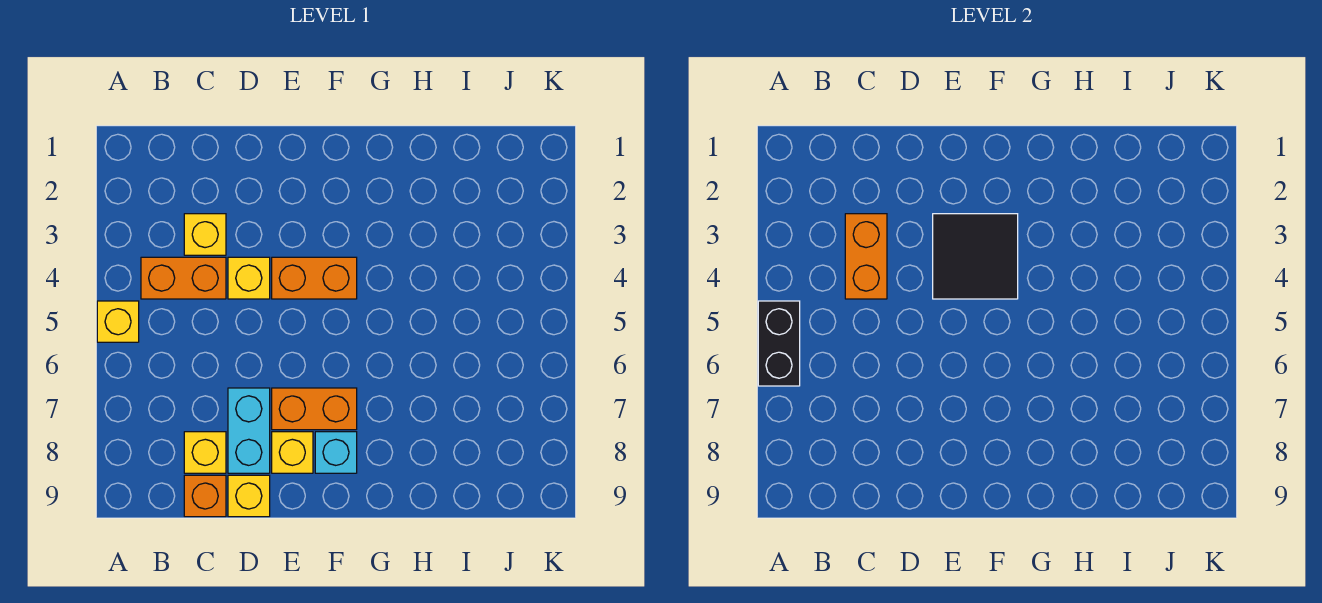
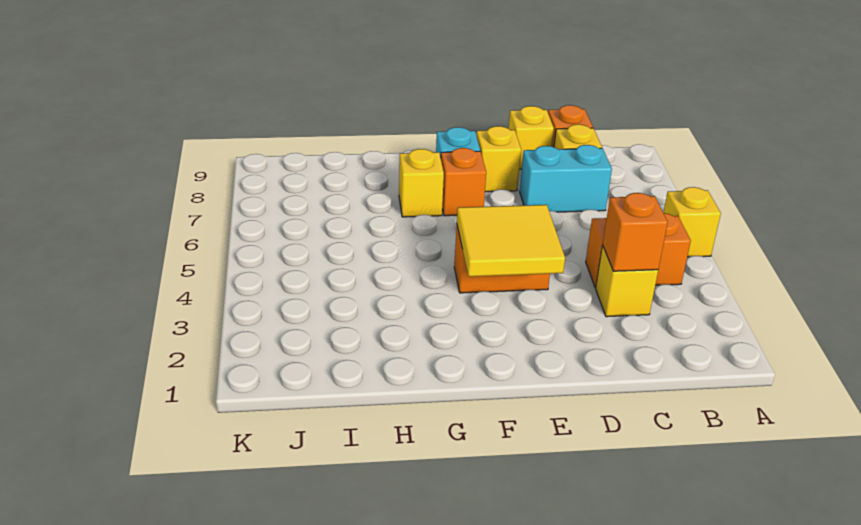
black 1x2 brick [758,301,800,386] -> none
orange 1x2 brick [845,214,887,299] -> orange 1x1 brick [603,193,668,271]
yellow 1x1 brick [228,257,270,299] -> yellow 1x1 brick moved to [399,149,444,217]
cyan 1x2 brick [228,388,270,473] -> cyan 1x2 brick turned to [520,145,612,212]
black 2x2 tile [933,214,1018,299] -> yellow 2x2 tile [457,205,565,277]
orange 1x2 brick [272,388,357,430] -> orange 1x1 brick [441,148,486,216]

